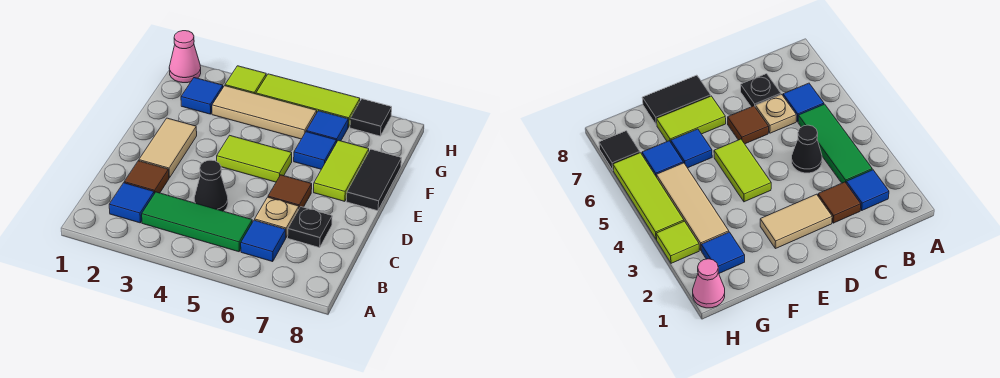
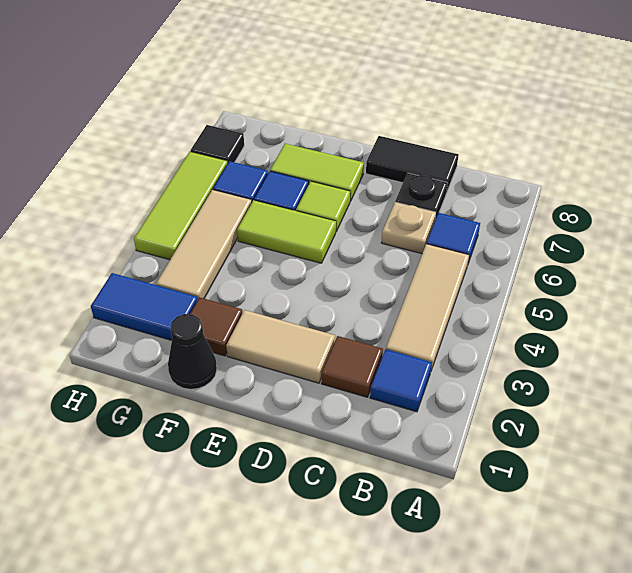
green 1x3 tile [142,192,252,252] -> tan 1x3 tile [386,244,469,370]
black 1x1 cone [194,160,228,211] -> black 1x1 cone moved to [168,314,217,389]
brown 1x1 tile [268,175,312,208] -> brown 1x1 tile moved to [190,297,242,356]
lime 1x2 tile [217,135,292,182] -> lime 1x2 tile turned to [237,200,336,263]
black 1x2 tile [346,149,401,211] -> black 1x2 tile moved to [366,136,458,193]
blue 1x1 tile [181,78,223,114] -> blue 1x2 tile [91,273,197,340]
pink 1x1 cone [169,31,201,83] -> none
lime 1x1 tile [225,66,266,94] -> lime 1x1 tile moved to [296,181,350,231]

